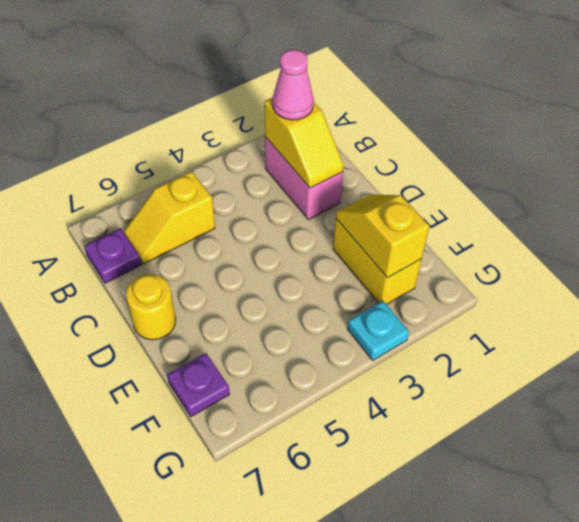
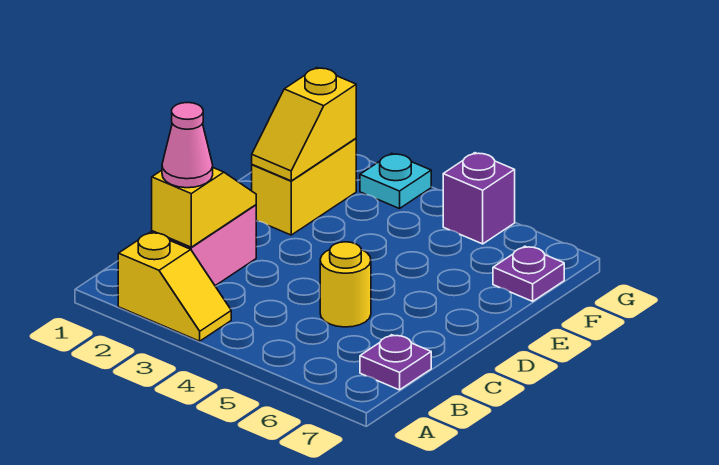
yellow 1x2 slope [124,171,215,264] -> yellow 1x2 slope moved to [118,232,231,341]
yellow 1x1 round brick [126,274,176,340] -> yellow 1x1 round brick moved to [320,242,371,327]
none -> purple 1x1 brick [443,153,515,244]

